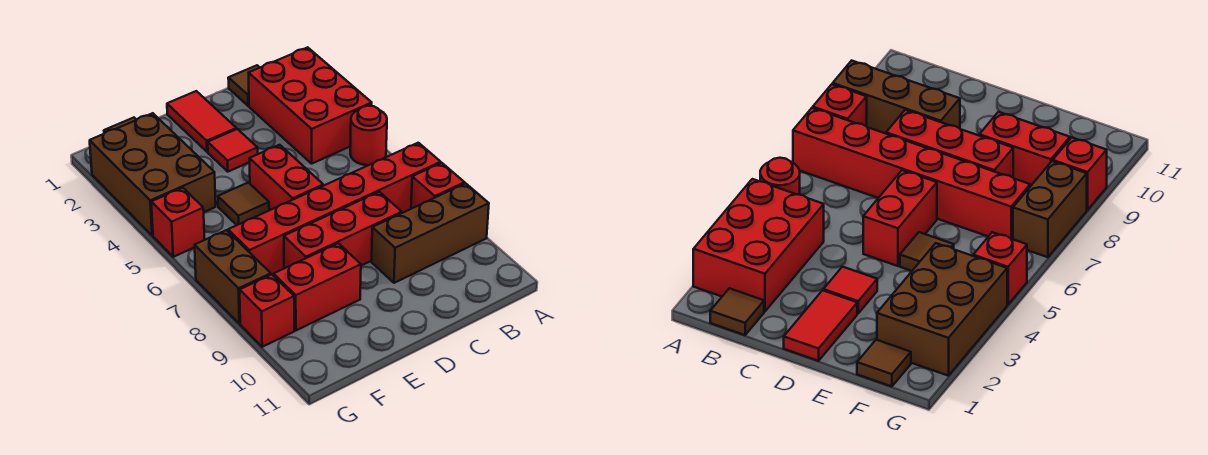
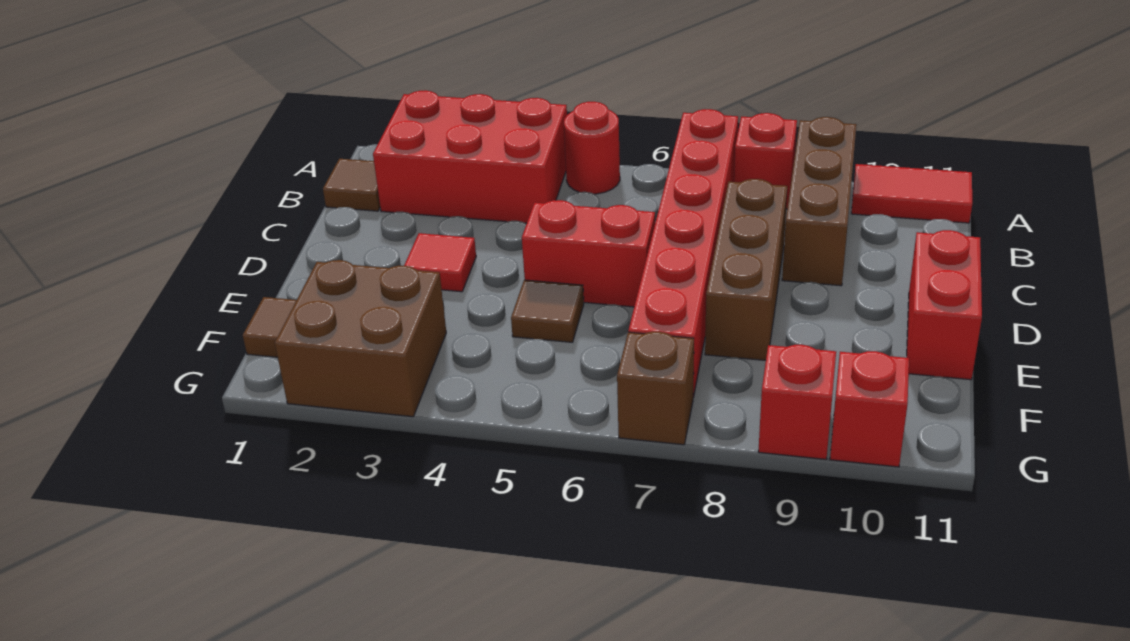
red 1x3 brick [284,192,402,268] -> brown 1x3 brick [705,179,787,360]
red 1x2 tile [167,91,236,152] -> red 1x2 tile moved to [851,164,972,223]
red 1x2 brick [274,243,361,330] -> red 1x2 brick moved to [907,230,982,380]
brown 2x3 brick [90,113,216,236] -> brown 2x2 brick [275,260,446,417]
red 1x1 brick [151,188,205,257] -> red 1x1 brick moved to [830,351,909,467]
brown 1x2 brick [195,230,271,324] -> brown 1x1 brick [617,332,694,445]

